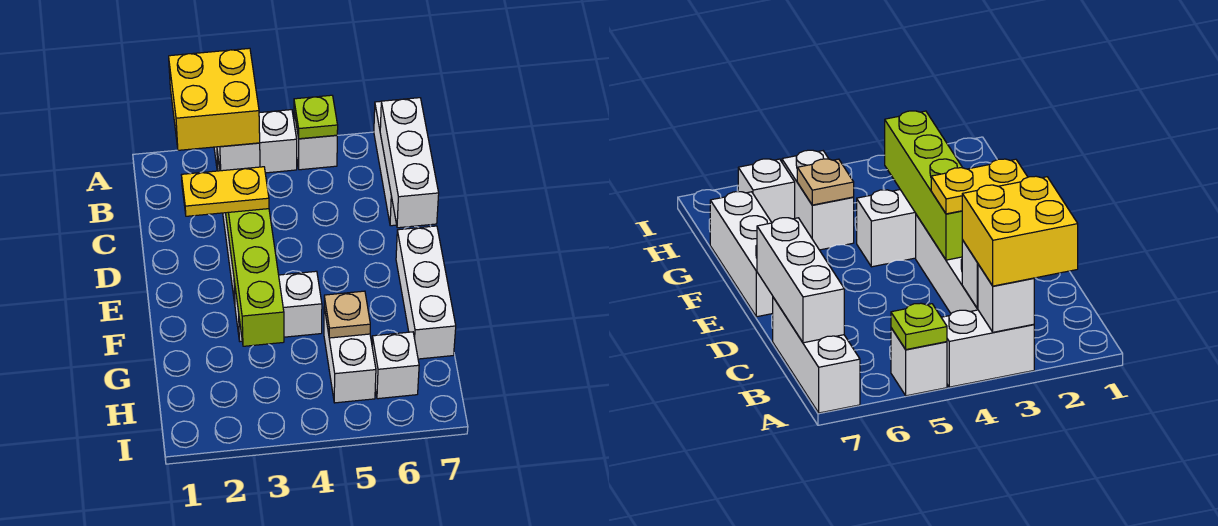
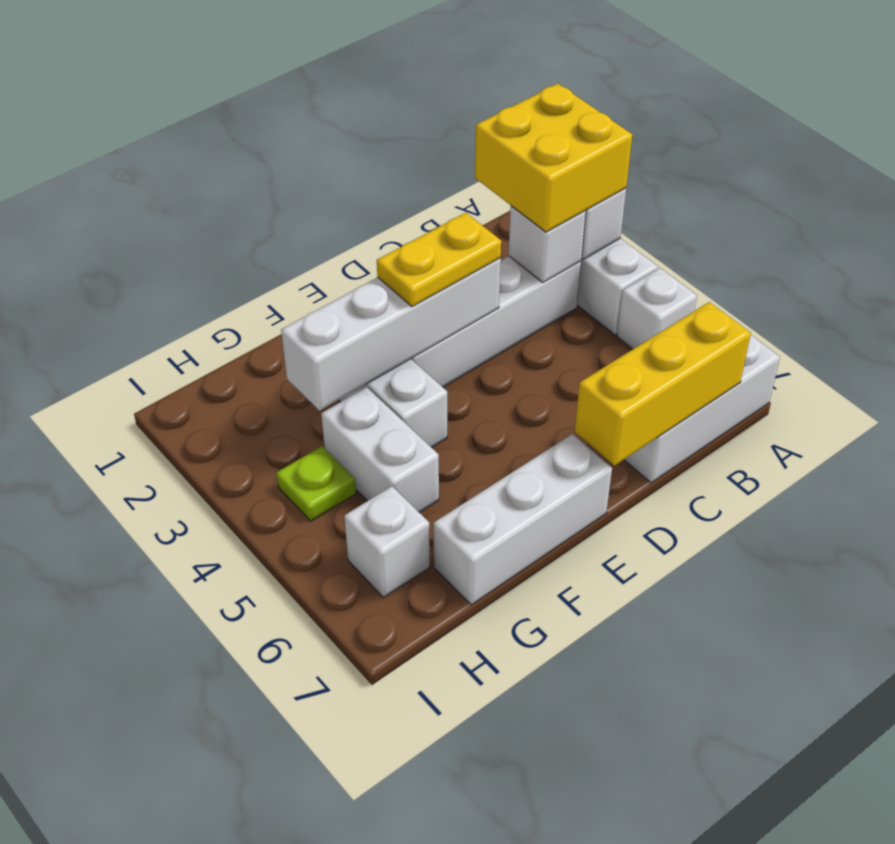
lime 1x1 plate [294,95,338,139] -> lime 1x1 plate moved to [276,446,356,521]
white 1x3 brick [380,98,439,228] -> yellow 1x3 brick [575,302,751,466]
yellow 1x2 plate [182,167,269,216] -> yellow 1x2 plate turned to [377,213,501,307]
lime 1x4 brick [226,209,284,346] -> white 1x4 brick [281,258,501,411]
white 1x2 brick [324,307,376,403] -> white 1x2 brick turned to [321,387,439,513]
tan 1x1 plate [324,291,370,338] -> none

